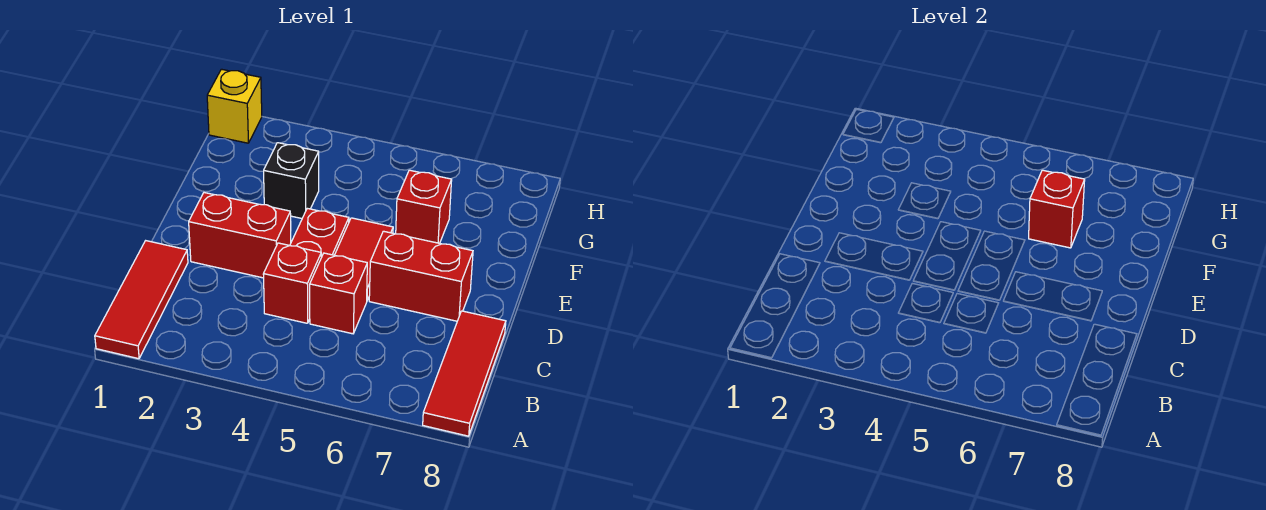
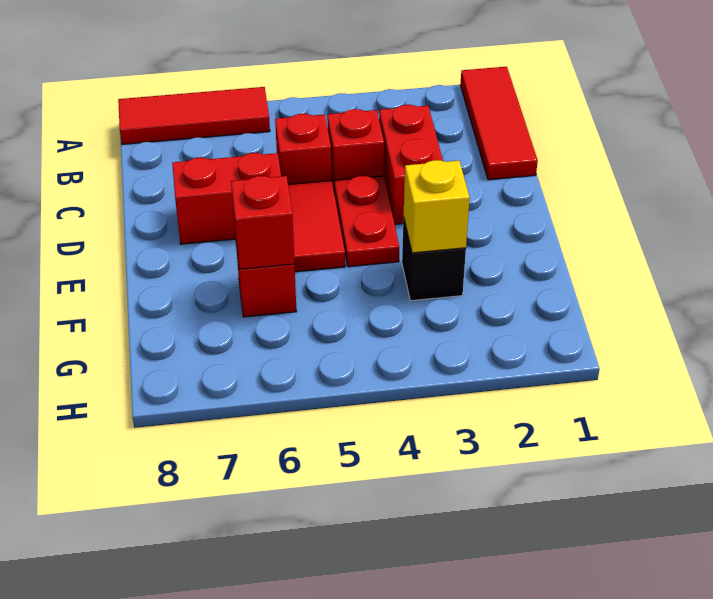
red 1x3 tile [423,311,506,436] -> red 1x3 tile turned to [118,87,270,144]
red 1x2 brick [189,193,291,278] -> red 1x2 brick turned to [379,105,443,224]
yellow 1x1 brick [207,69,262,143] -> yellow 1x1 brick moved to [404,160,470,253]

